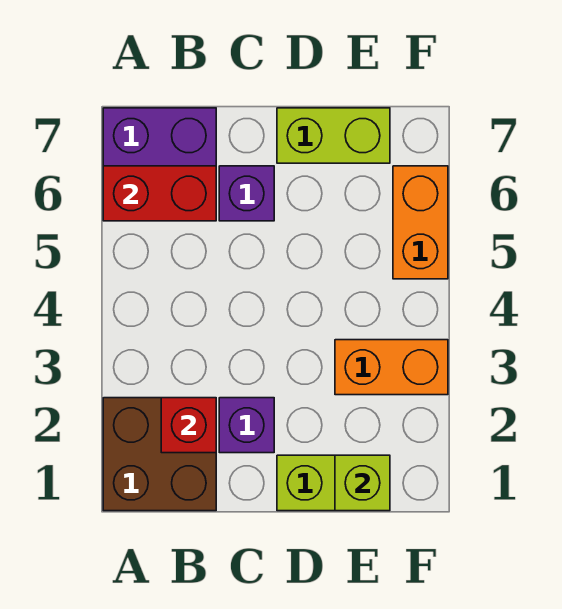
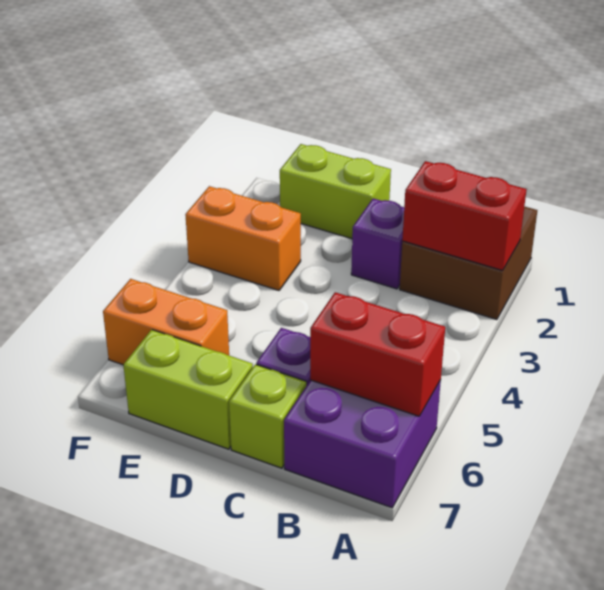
red 1x1 brick [161,398,216,453] -> red 1x2 brick [402,161,527,270]
lime 1x1 brick [335,455,390,511] -> lime 1x1 brick moved to [229,364,306,468]
orange 1x2 brick [393,166,448,279] -> orange 1x2 brick turned to [103,279,229,365]

